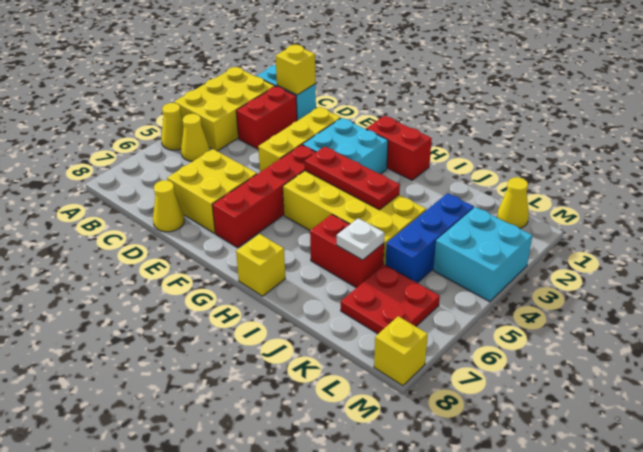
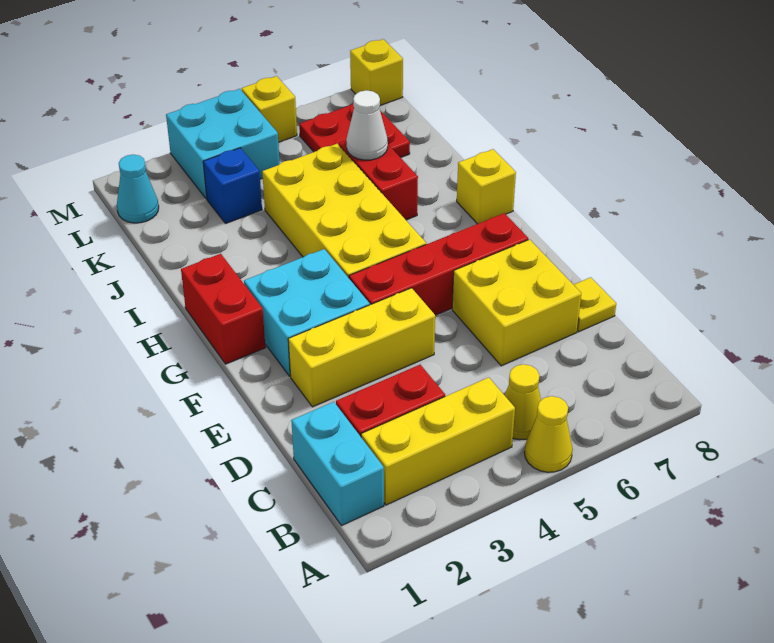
yellow 2x3 brick [174,67,275,151] -> yellow 1x3 brick [361,377,515,505]
yellow 1x1 brick [276,45,316,95] -> yellow 1x1 brick moved to [242,76,297,142]
yellow 1x1 cone [153,180,184,232] -> yellow 1x1 plate [574,277,616,332]
red 1x3 plate [305,147,400,210] -> none
white 1x1 plate [337,218,384,260] -> white 1x1 cone [346,90,388,160]
blue 1x3 brick [386,193,474,283] -> blue 1x1 brick [203,148,262,224]
yellow 1x1 cone [497,177,529,228] -> cyan 1x1 cone [117,155,159,223]

